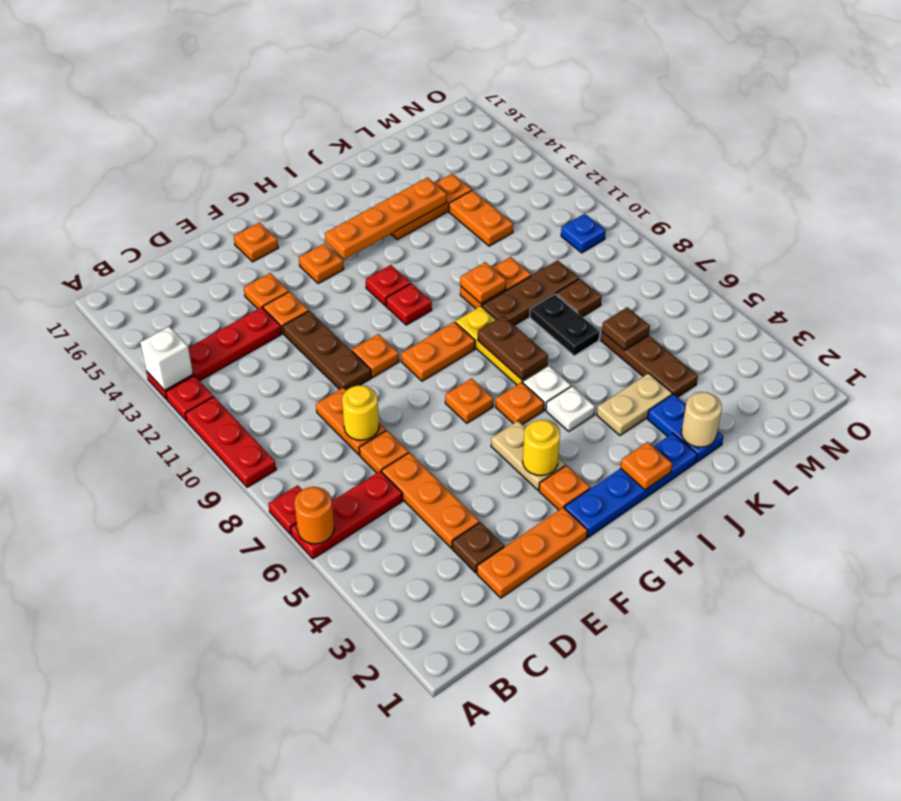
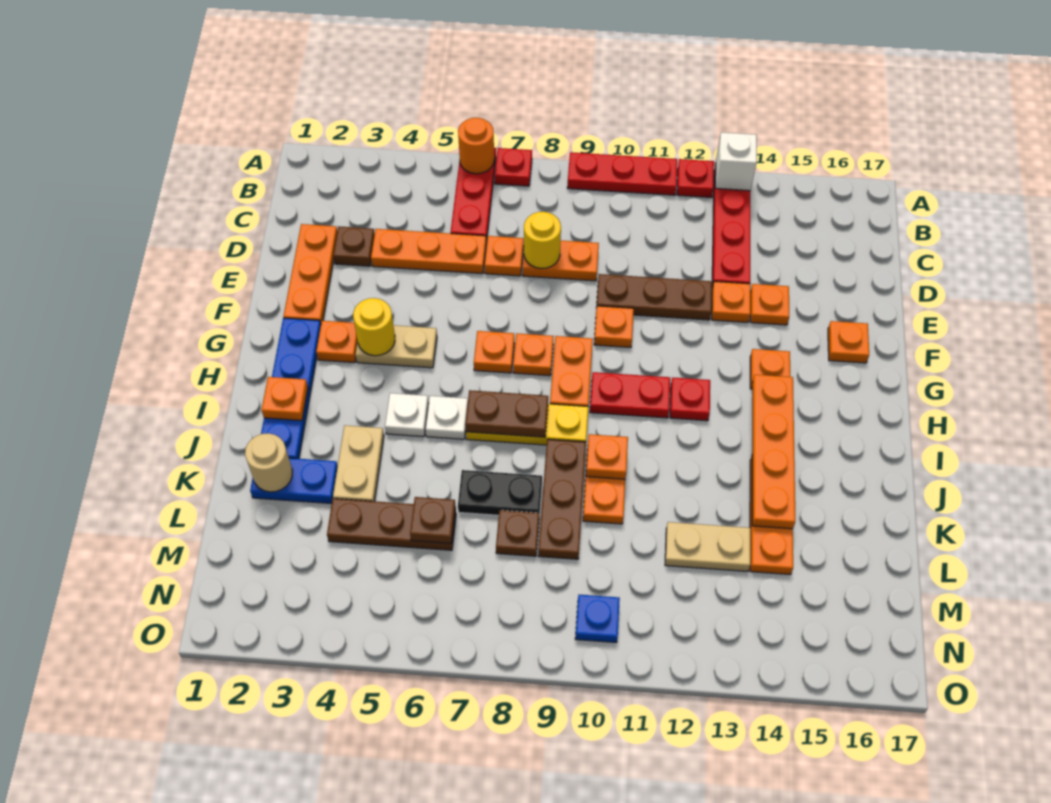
orange 1x1 plate [496,382,544,425] -> orange 1x1 plate moved to [513,333,554,376]
red 1x1 plate [386,284,432,325] -> red 1x2 plate [590,372,670,418]
orange 1x2 plate [449,190,513,246] -> tan 1x2 plate [665,522,750,571]

